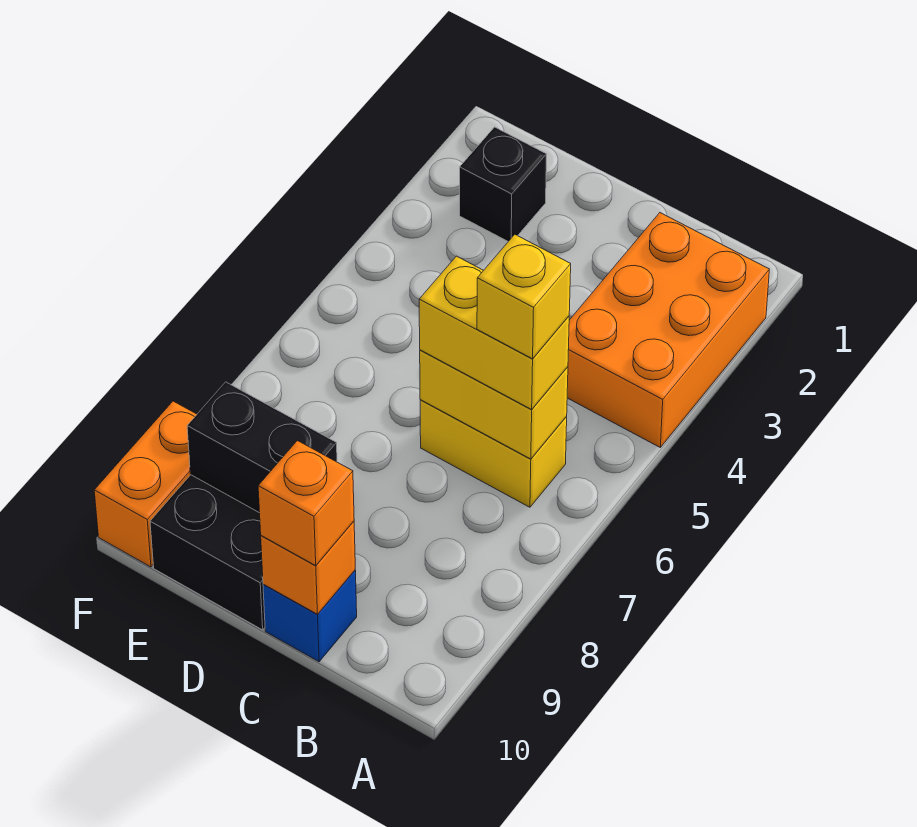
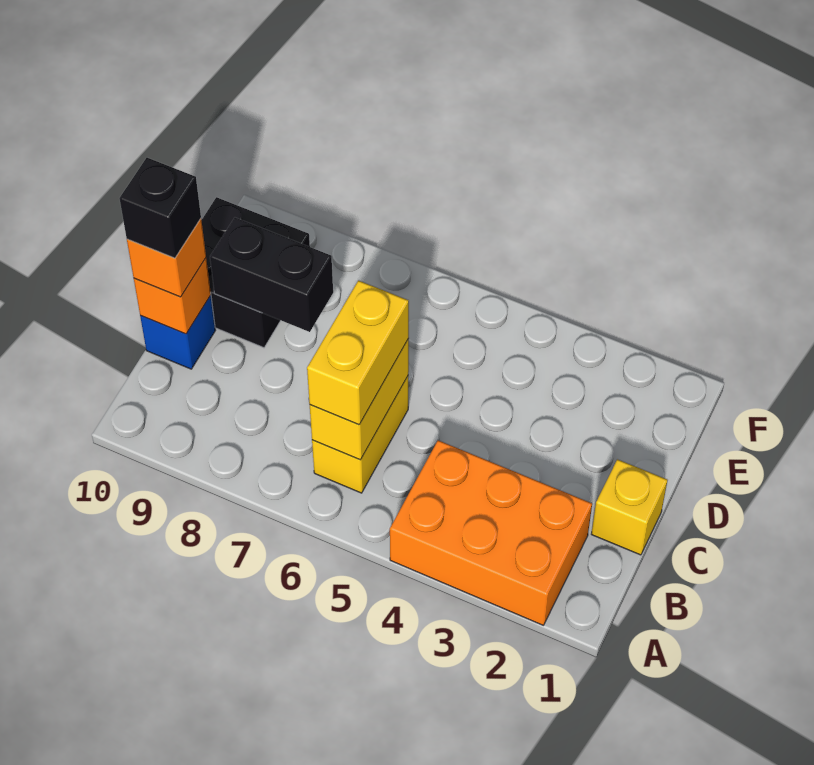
yellow 1x1 brick [477,235,571,359] -> yellow 1x1 brick moved to [592,459,667,555]
black 1x2 brick [187,382,337,513] -> black 1x2 brick turned to [210,218,333,332]
black 1x1 brick [460,127,547,241] -> black 1x1 brick moved to [119,158,201,258]
orange 1x2 brick [94,401,197,567] -> none

